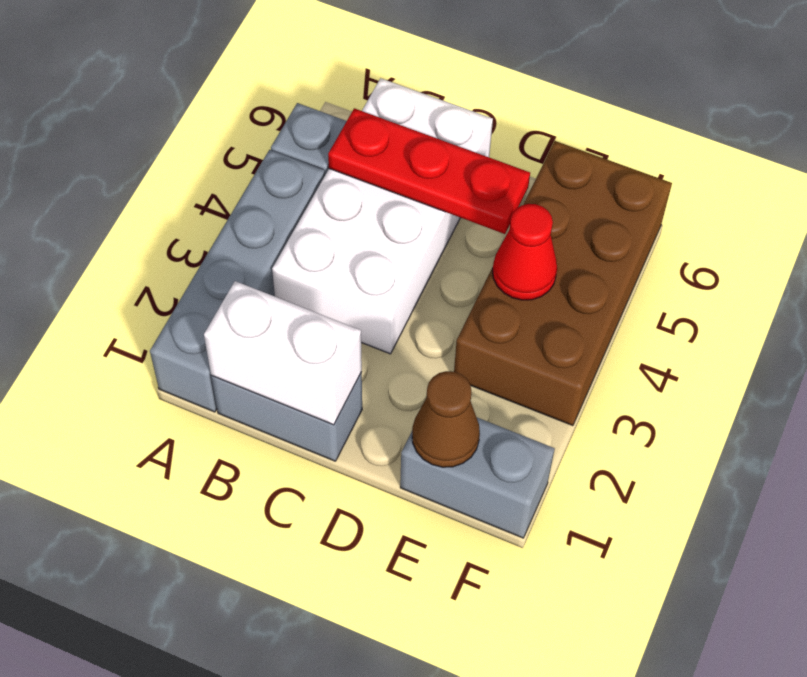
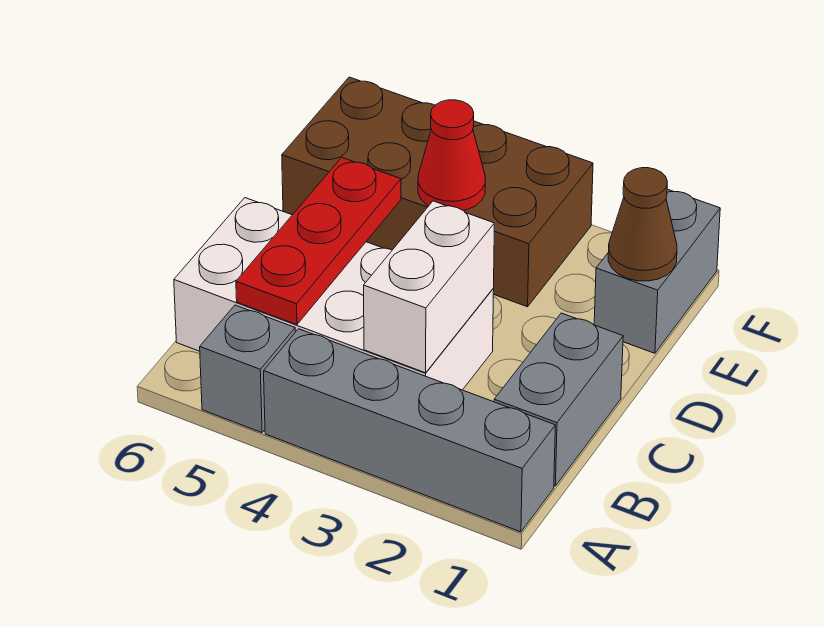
white 1x2 brick [204,281,362,425] -> white 1x2 brick moved to [364,201,494,373]

